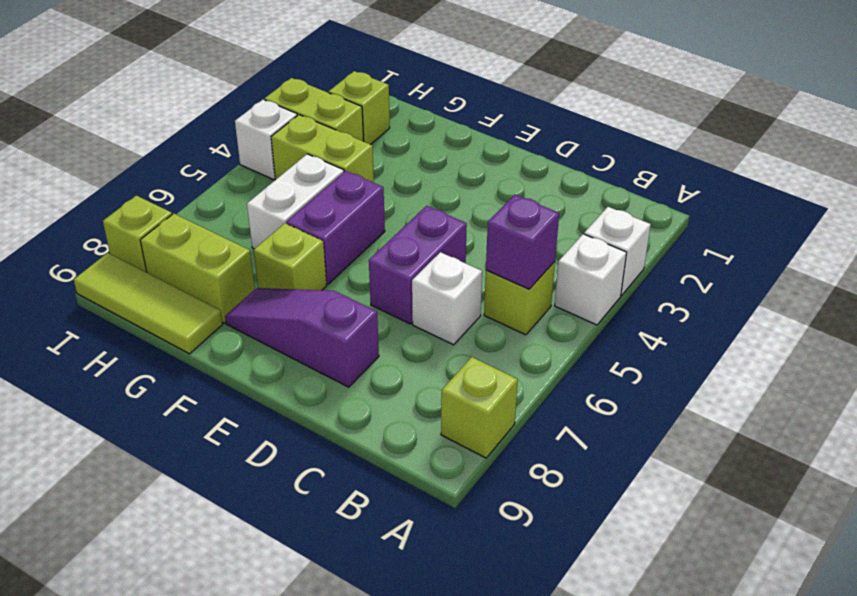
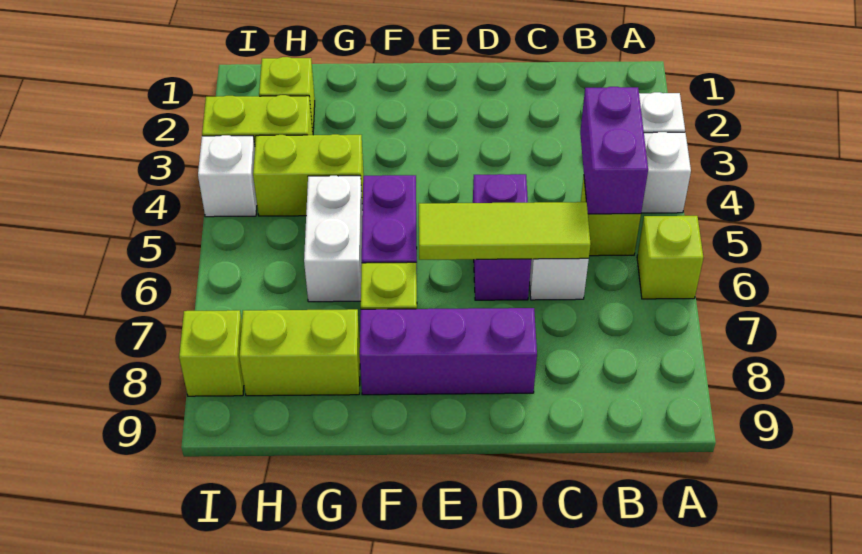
lime 1x1 brick [441,357,518,458] -> lime 1x1 brick moved to [637,216,703,299]
purple 1x1 brick [486,195,559,289] -> purple 1x2 brick [580,87,648,214]
purple 1x3 slope [225,288,379,387] -> purple 1x3 brick [360,308,537,395]
lime 1x3 tile [74,253,222,354] -> lime 1x3 tile moved to [419,202,591,260]

